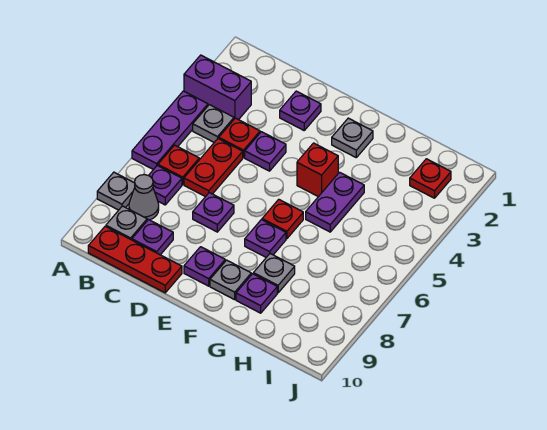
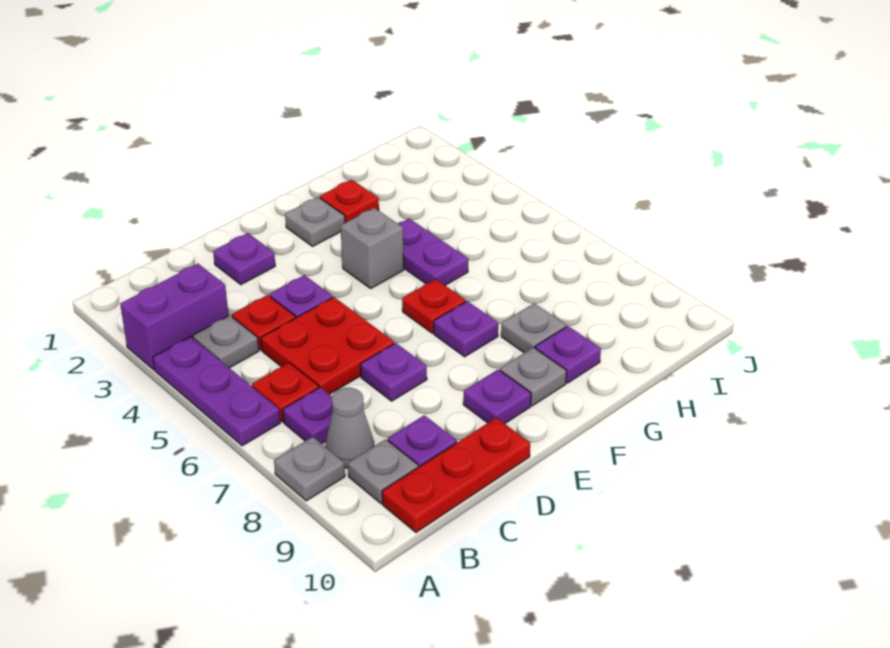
red 1x2 plate [184,138,243,197] -> red 2x2 plate [261,297,394,394]
red 1x1 brick [297,143,338,197] -> grey 1x1 brick [341,208,404,288]
red 1x1 plate [410,159,451,198] -> red 1x1 plate moved to [320,180,379,223]

